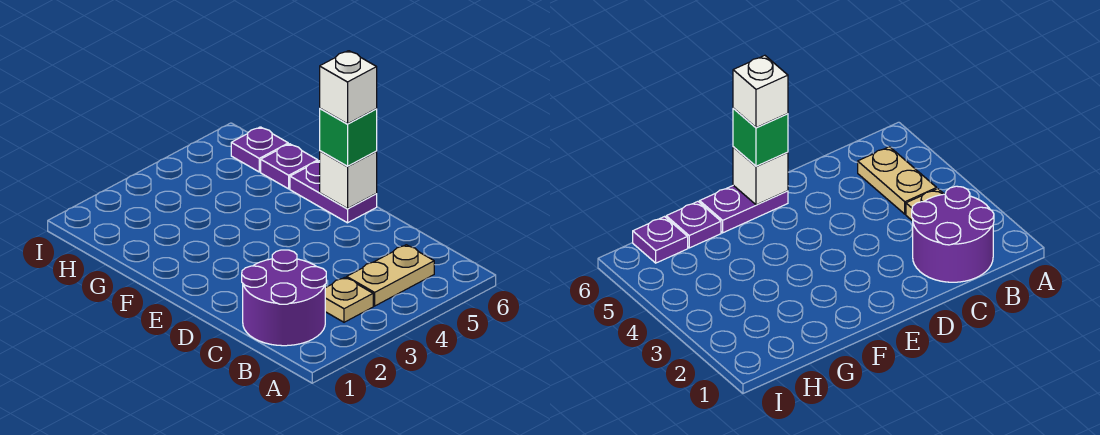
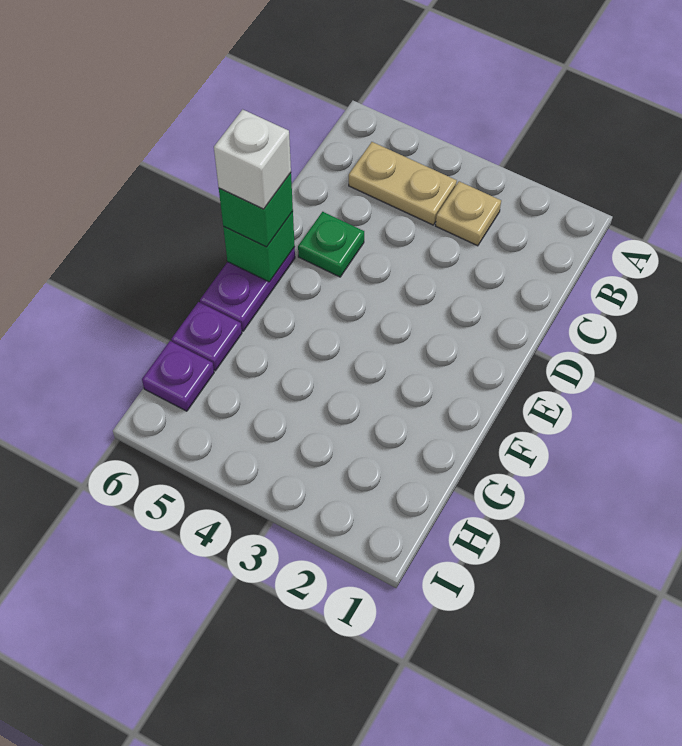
purple 2x2 round brick [242,250,326,346] -> none
none -> green 1x1 plate [298,212,364,277]
white 1x1 brick [320,151,377,209] -> green 1x1 brick [223,211,295,282]

